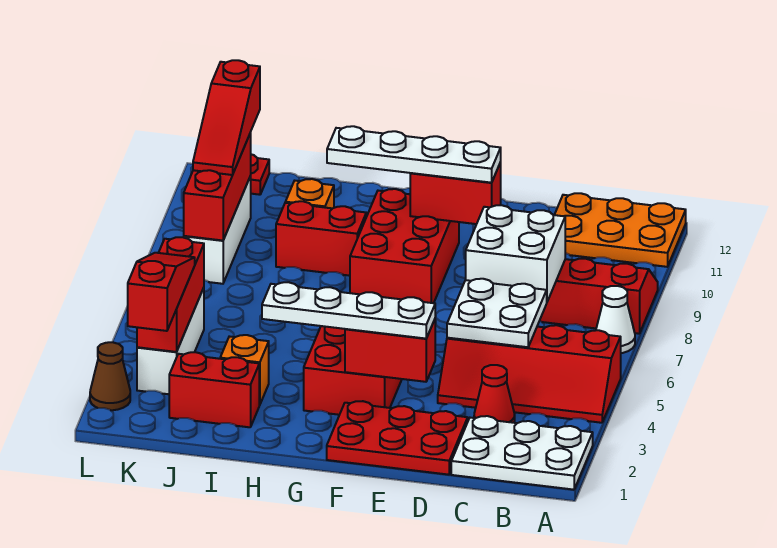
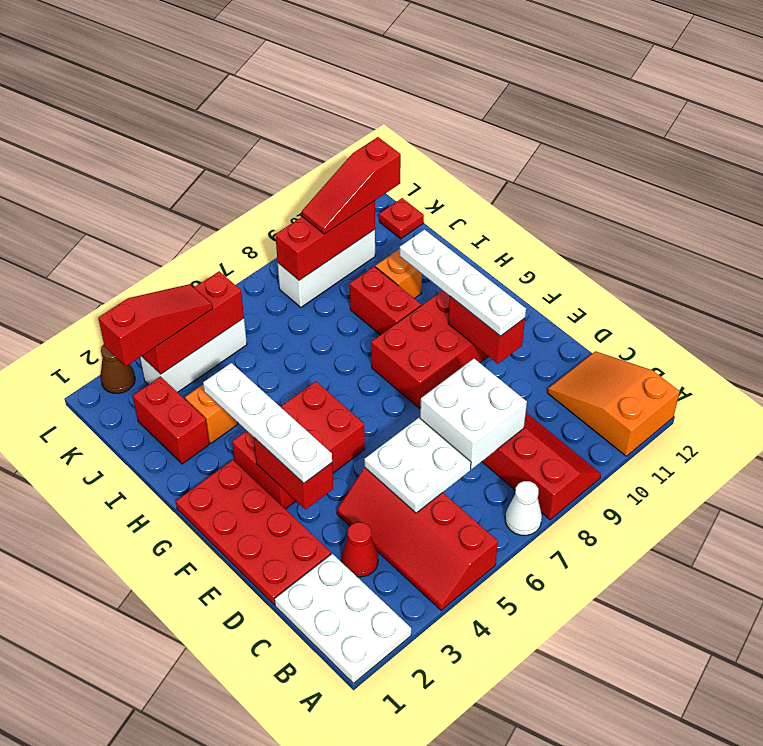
orange 2x3 plate [555,193,686,267] -> orange 2x3 slope [547,351,680,456]
red 2x3 plate [327,401,468,475] -> red 2x4 plate [176,460,331,605]

